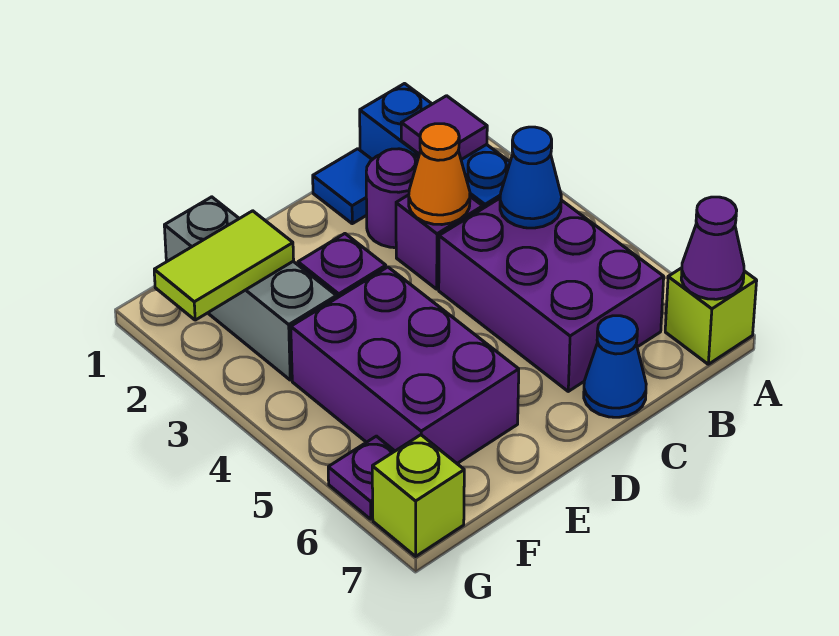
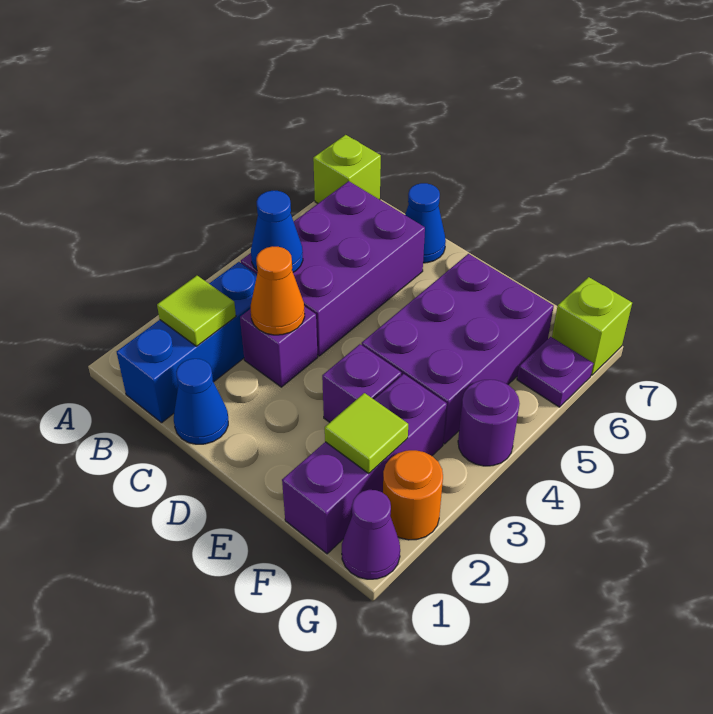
purple 1x1 cone [681,197,744,299] -> purple 1x1 cone moved to [342,490,400,579]
purple 1x1 tile [401,96,487,160] -> lime 1x1 tile [157,276,236,346]
blue 1x1 tile [313,149,372,224] -> blue 1x1 cone [174,359,228,444]
purple 1x1 round brick [366,149,418,248] -> purple 1x1 round brick moved to [458,380,520,466]
grey 1x3 brick [164,197,336,380] -> purple 1x3 brick [282,374,447,554]
lime 1x2 tile [154,211,294,320] -> lime 1x1 tile [325,393,408,473]
none -> orange 1x1 round brick [383,450,443,540]

